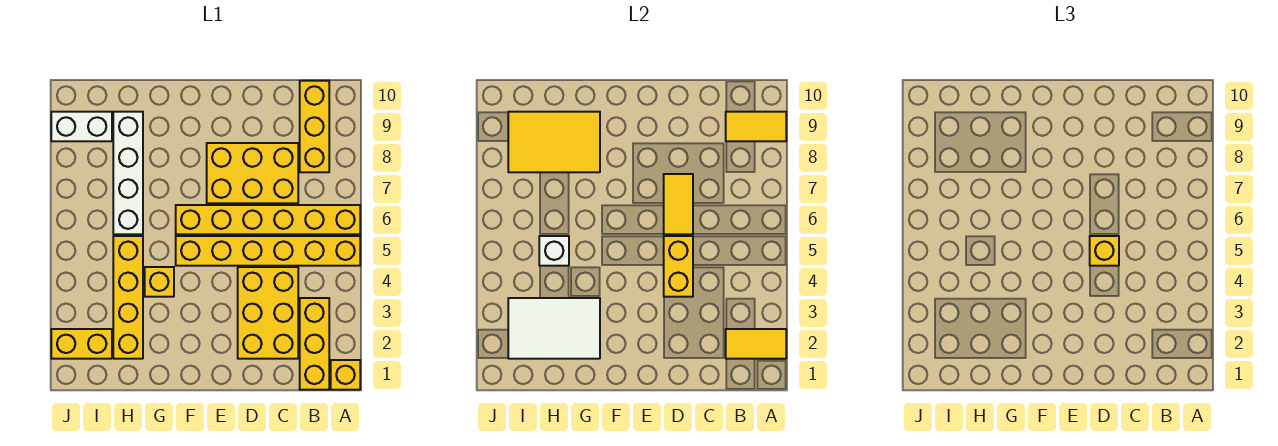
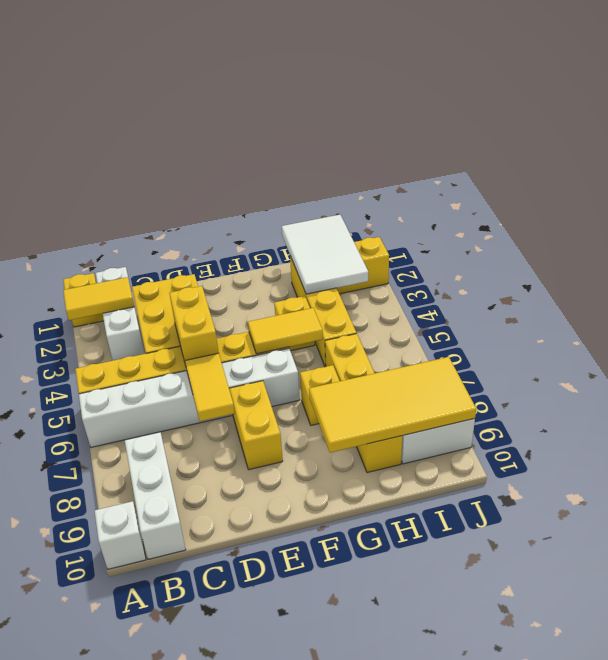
yellow 1x6 brick [176,205,360,234] -> white 1x6 brick [79,348,300,447]
yellow 1x2 tile [726,112,786,141] -> yellow 1x2 tile moved to [248,308,323,354]
yellow 1x3 brick [300,298,329,390] -> white 1x3 brick [96,267,144,360]
yellow 1x3 brick [300,81,329,172] -> white 1x3 brick [125,432,186,559]
yellow 2x3 brick [207,143,298,203] -> yellow 1x2 brick [229,381,283,470]
yellow 1x1 brick [1090,236,1119,266] -> yellow 1x1 brick moved to [300,365,339,425]
white 2x3 tile [508,298,600,359] -> white 2x3 tile turned to [282,215,368,294]
yellow 2x3 tile [508,112,600,172] -> yellow 2x4 tile [309,357,476,453]
white 1x1 brick [539,236,569,266] -> white 1x1 brick moved to [95,501,146,569]
white 1x4 brick [113,112,143,234] -> yellow 1x4 brick [325,334,402,473]

